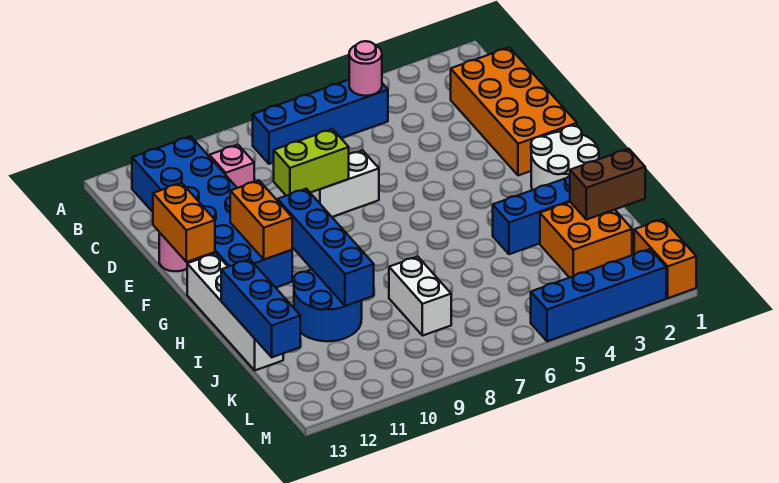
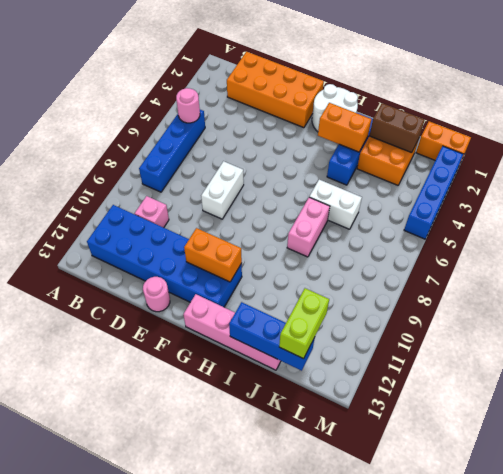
lime 1x2 brick [274,129,349,196] -> lime 1x2 brick moved to [279,288,329,359]
orange 1x2 brick [153,183,215,262] -> orange 1x2 brick moved to [318,103,371,152]
blue 1x4 brick [278,189,374,306] -> none
white 1x4 brick [187,253,283,370] -> pink 1x4 brick [183,294,281,370]
none -> pink 1x2 brick [287,197,330,257]
blue 2x2 round brick [294,269,362,341] -> none
brown 1x2 brick [570,149,645,220] -> brown 1x2 brick turned to [369,103,425,153]
white 1x2 brick [389,257,451,336] -> white 1x2 brick moved to [309,180,362,229]

